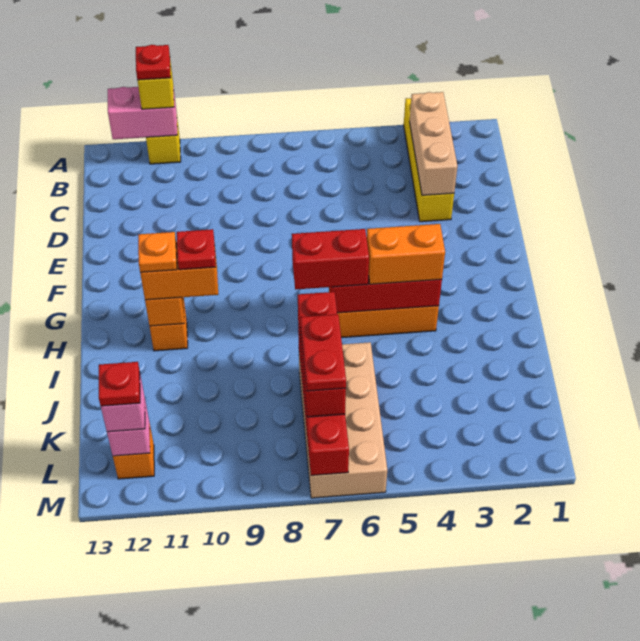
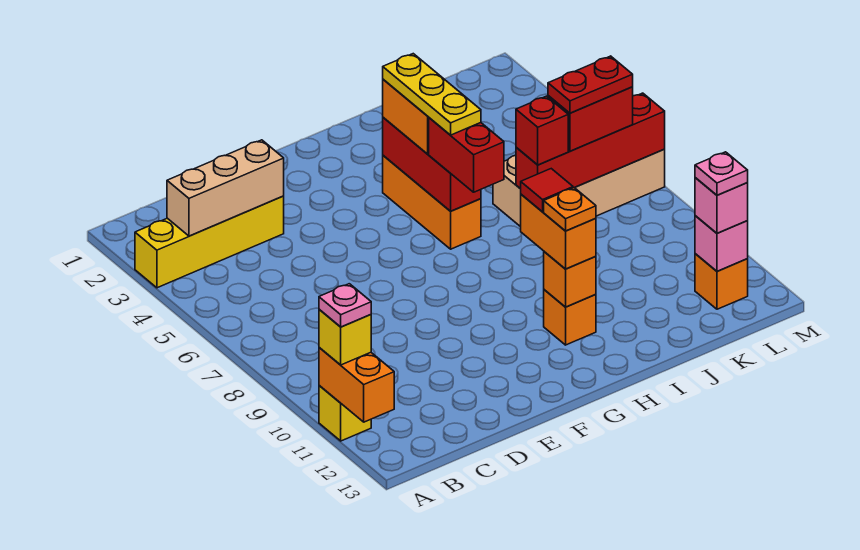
pink 1x2 brick [108,86,177,139] -> orange 1x2 brick [319,347,394,422]
red 1x1 plate [136,45,171,80] -> pink 1x1 plate [319,284,371,327]
none -> yellow 1x3 plate [383,54,481,135]
red 1x1 plate [177,229,216,270] -> red 1x1 tile [521,169,573,212]
red 1x1 plate [99,362,140,406] -> pink 1x1 plate [695,152,748,195]

